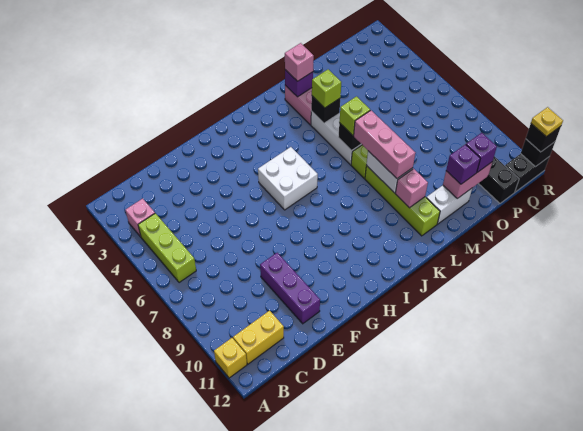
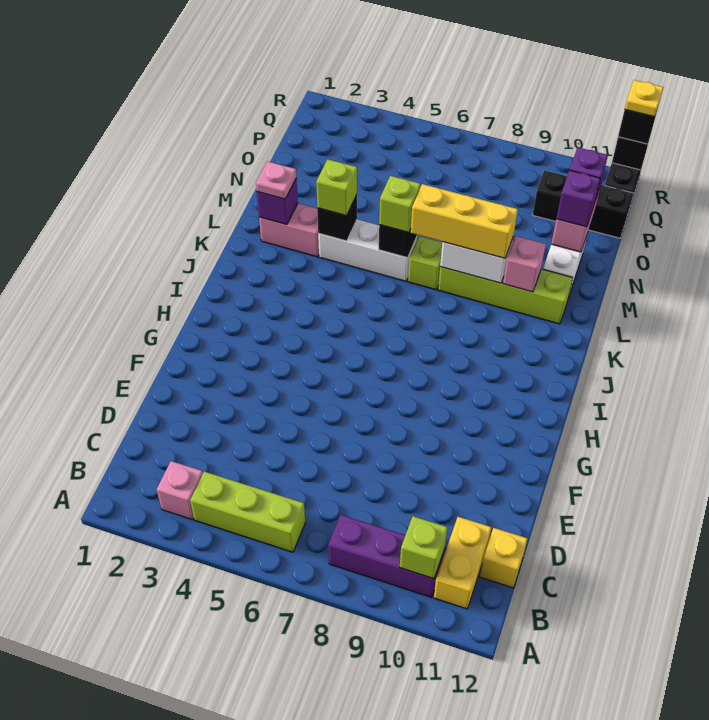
yellow 1x1 brick [214,338,247,378] -> yellow 1x1 brick moved to [480,528,528,588]
none -> lime 1x1 brick [400,516,448,579]
purple 1x3 brick [260,253,320,324] -> purple 1x3 brick moved to [328,515,445,597]
white 2x2 brick [258,147,318,210] -> none
pink 1x1 brick [285,43,314,81] -> pink 1x1 plate [256,161,296,199]
pink 1x3 brick [354,110,415,178] -> yellow 1x3 brick [411,184,518,258]

